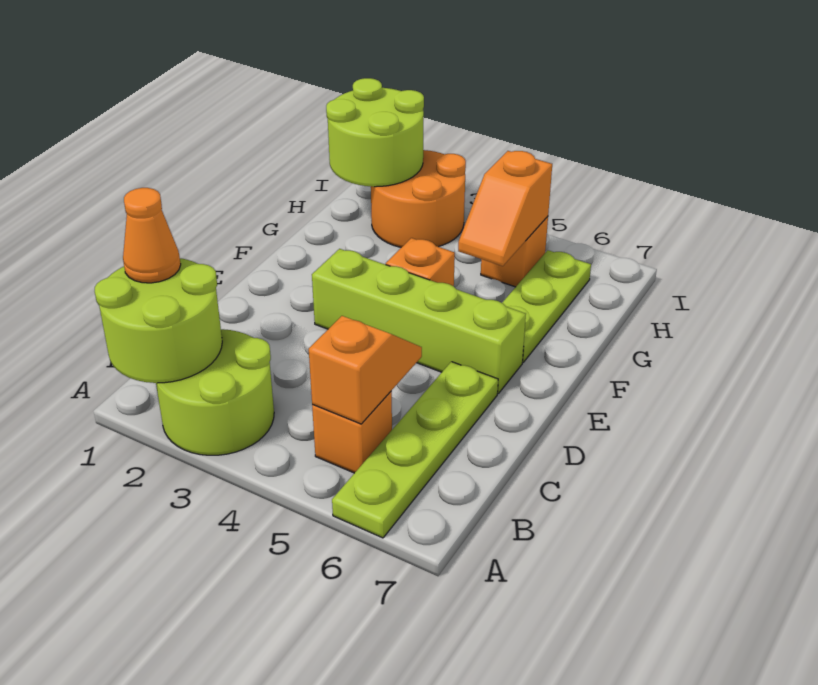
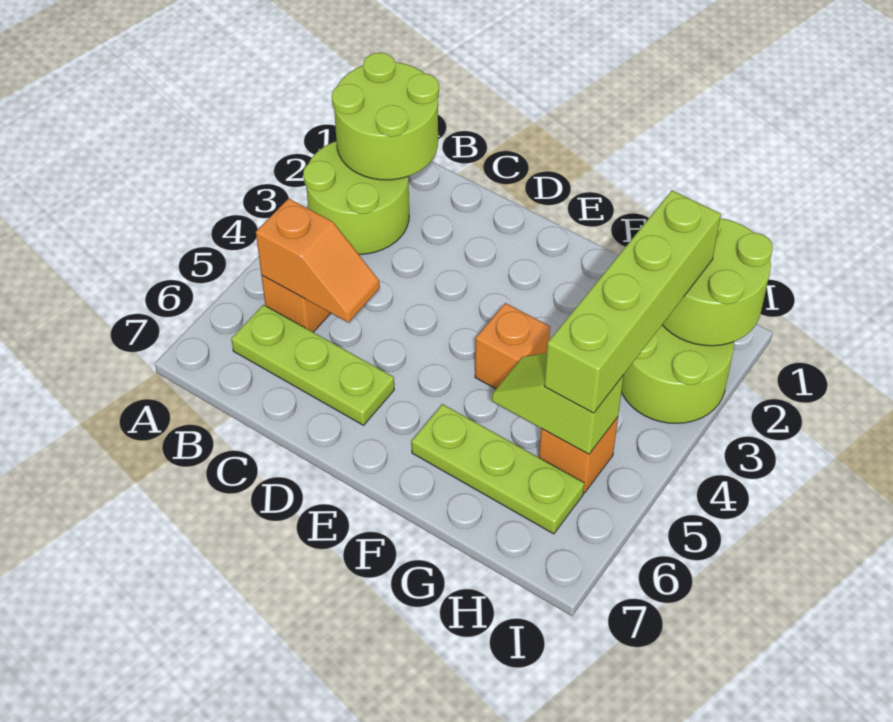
lime 1x4 plate [332,362,498,538] -> lime 1x3 plate [231,305,394,425]
orange 1x1 cone [123,188,181,283] -> none
lime 1x4 brick [312,249,526,394] -> lime 1x4 brick moved to [544,190,721,413]
orange 1x2 slope [458,151,552,266] -> lime 1x2 slope [492,353,624,454]
orange 2x2 round brick [371,150,466,247] -> lime 2x2 round brick [621,325,734,423]

